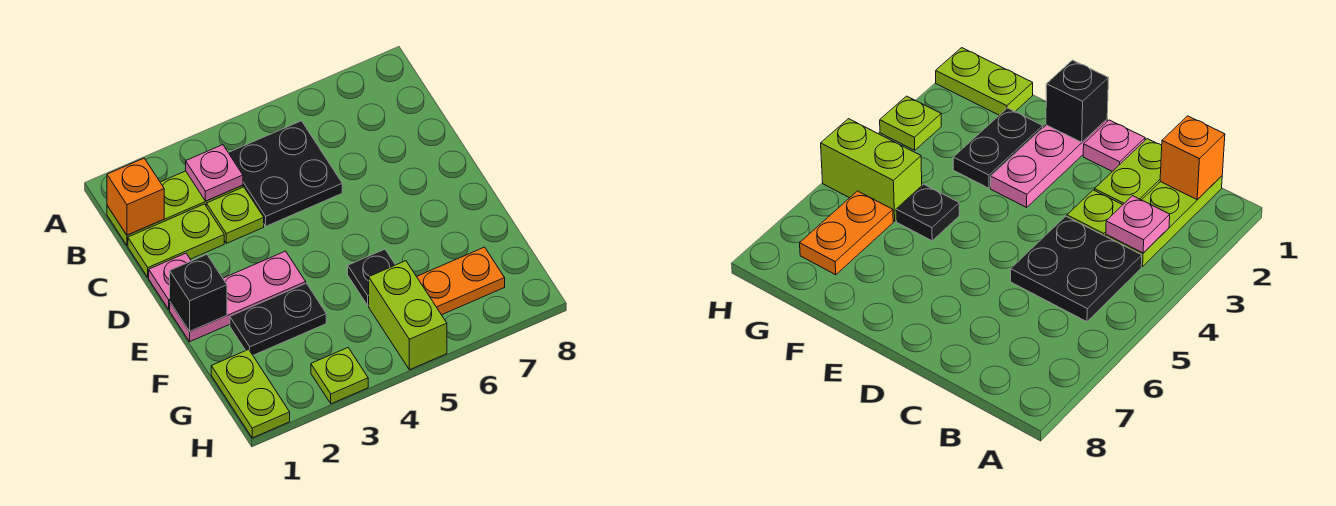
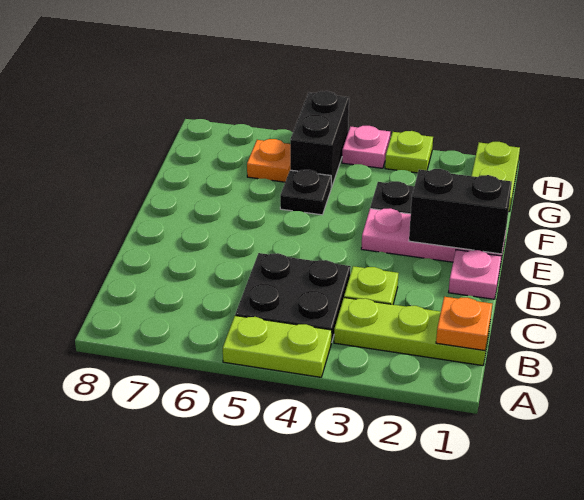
orange 1x1 brick [107,158,164,235] -> orange 1x1 plate [436,297,492,350]
pink 1x1 plate [186,145,243,201] -> pink 1x1 plate moved to [342,126,390,168]
lime 1x2 plate [128,204,224,277] -> lime 1x2 plate moved to [223,316,332,377]
black 1x1 brick [170,255,227,331] -> black 1x2 brick [409,169,512,254]
lime 1x2 brick [369,261,447,370] -> black 1x2 brick [290,91,349,188]
orange 1x2 plate [417,247,505,315] -> orange 1x1 plate [247,139,290,182]

